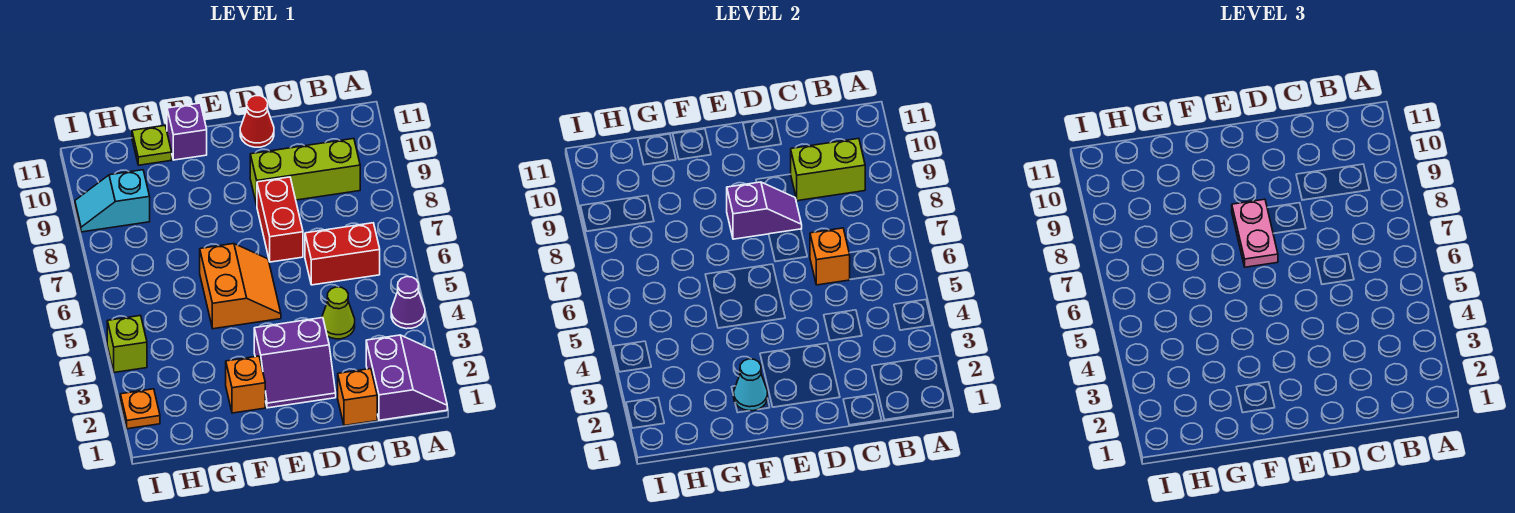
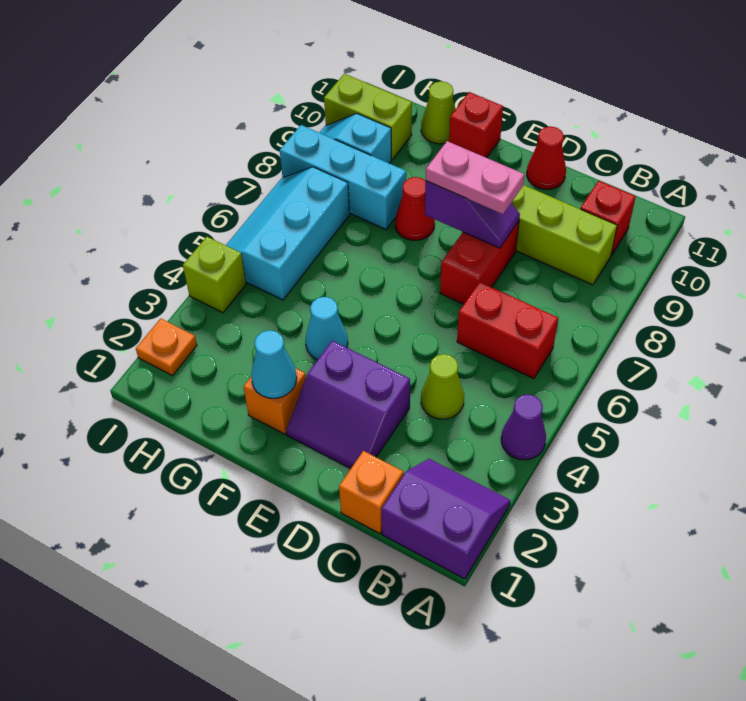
purple 2x2 slope [366,335,447,420] -> purple 2x2 slope turned to [382,459,511,579]
lime 1x2 brick [791,138,865,201] -> lime 1x2 brick moved to [324,74,412,159]
none -> red 1x1 brick [580,181,636,255]
orange 1x1 brick [810,228,850,285] -> none
orange 2x2 slope [200,244,281,329] -> none
pink 1x2 plate [1232,199,1278,267] -> pink 1x2 plate turned to [426,141,524,214]
none -> cyan 1x1 cone [305,297,348,360]
none -> red 1x1 cone [395,177,435,240]
purple 1x1 brick [167,103,207,160] -> red 1x1 brick [449,92,503,158]
none -> cyan 1x3 brick [280,125,406,230]
lime 1x1 plate [132,126,172,165] -> lime 1x1 cone [421,81,455,144]
none -> cyan 2x3 slope [226,167,350,300]

